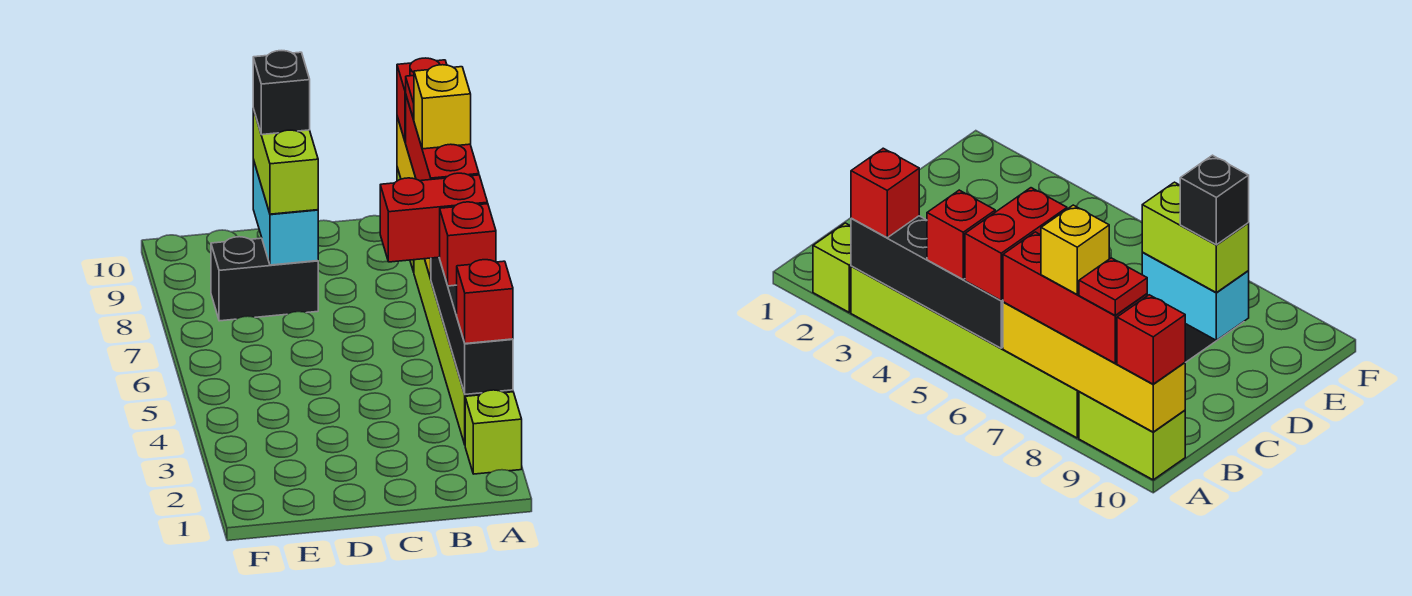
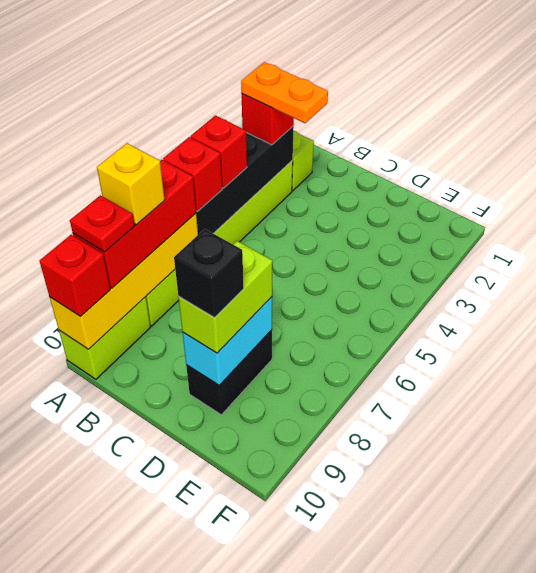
none -> orange 1x2 plate [241,62,328,123]
red 1x2 brick [380,173,488,262] -> red 1x1 brick [163,137,222,212]
black 1x2 brick [211,237,318,321] -> black 1x2 brick turned to [186,330,272,415]

